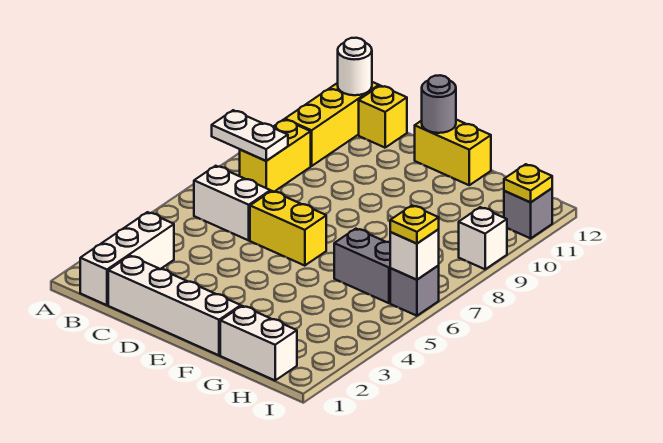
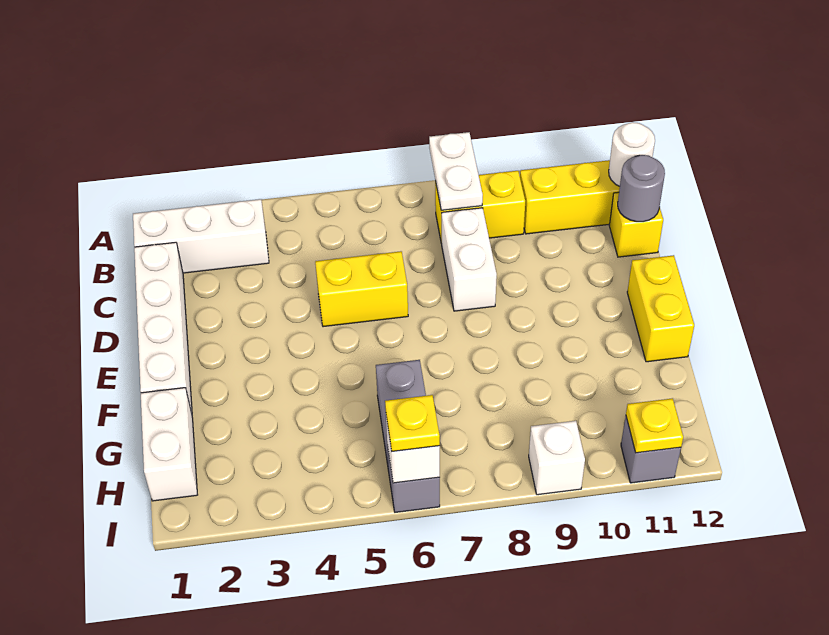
white 1x2 brick [194,166,270,240] -> white 1x2 brick moved to [442,208,497,311]
yellow 1x2 brick [250,191,326,266] -> yellow 1x2 brick turned to [315,251,408,327]
grey 1x1 round brick [422,75,456,133] -> grey 1x1 round brick moved to [618,155,665,222]

